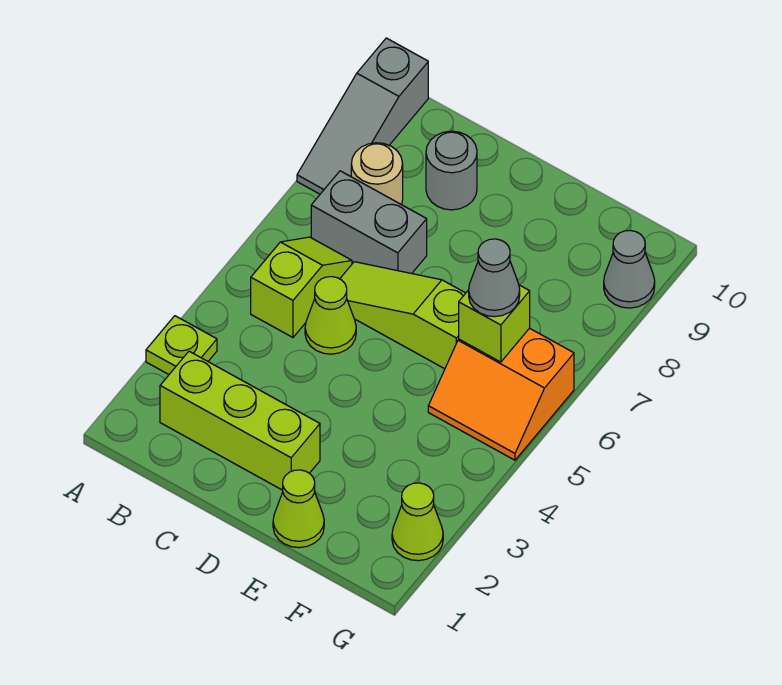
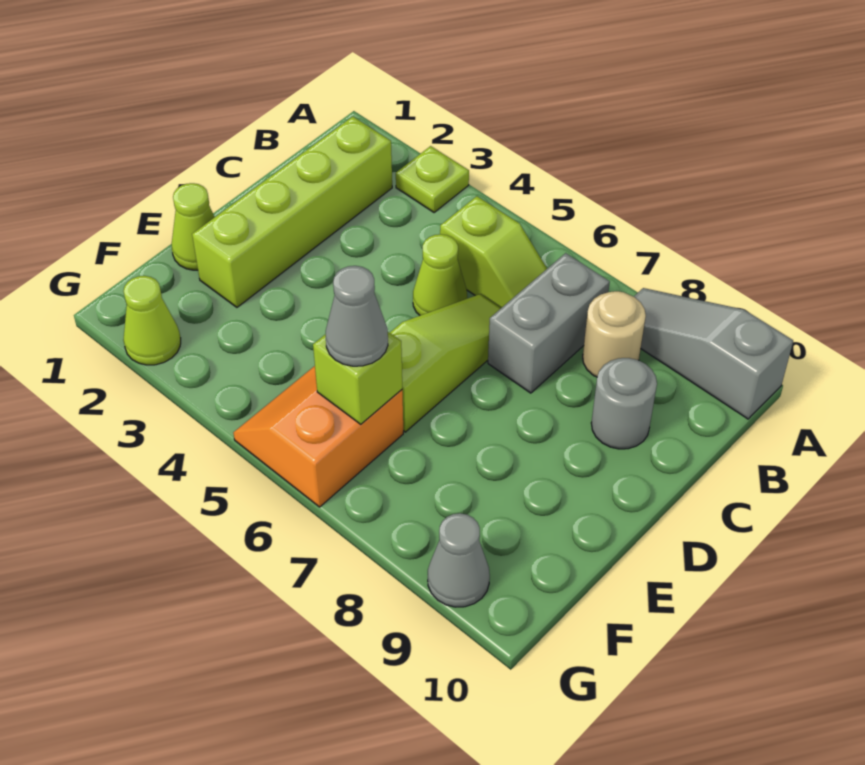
lime 1x3 brick [160,351,320,490] -> lime 1x4 brick [192,117,392,307]

